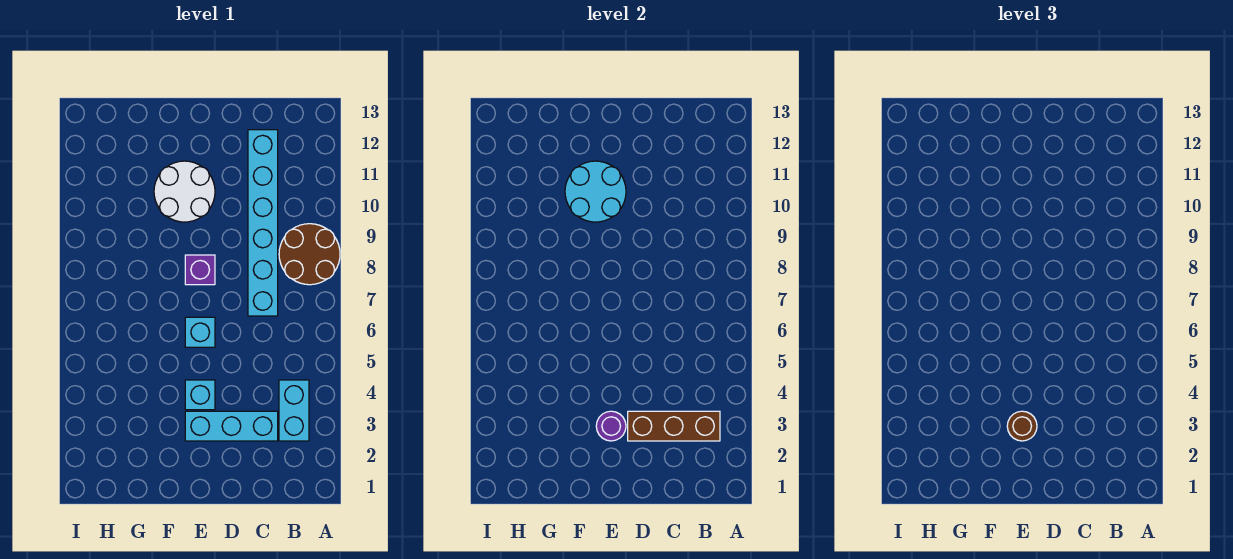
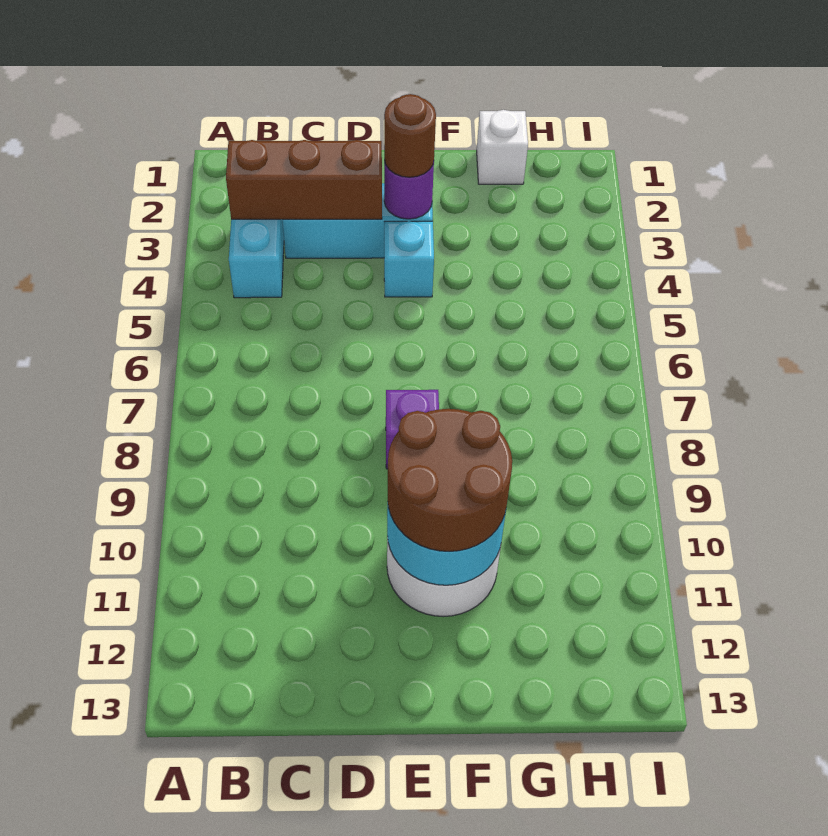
brown 2x2 round brick [279,224,340,285] -> brown 2x2 round brick moved to [388,409,512,552]
cyan 1x6 brick [248,130,278,316] -> none
cyan 1x1 brick [185,317,215,347] -> none
none -> white 1x1 brick [477,110,528,184]

